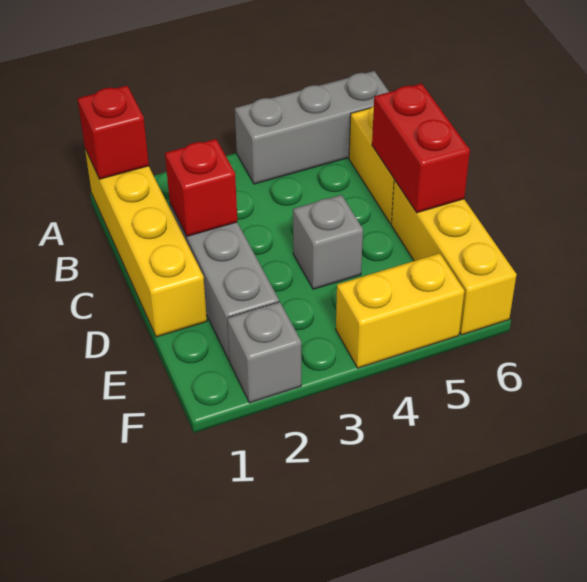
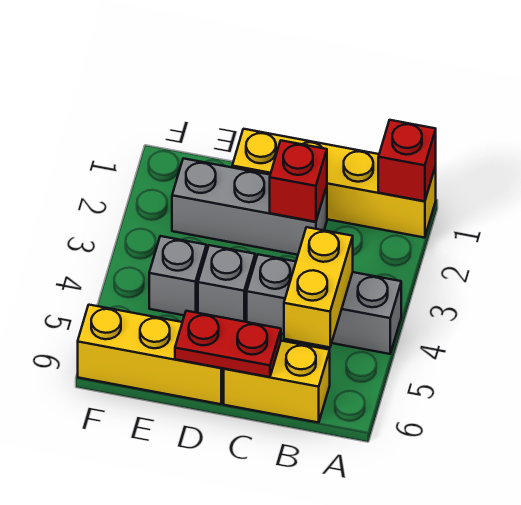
grey 1x3 brick [235,71,389,184] -> grey 1x3 brick turned to [247,254,401,354]
red 1x2 brick [372,83,470,213] -> red 1x2 plate [175,311,281,377]
grey 1x1 brick [227,302,301,403] -> grey 1x1 brick moved to [149,236,206,315]
yellow 1x2 brick [336,253,464,368] -> yellow 1x2 brick moved to [284,227,353,347]

